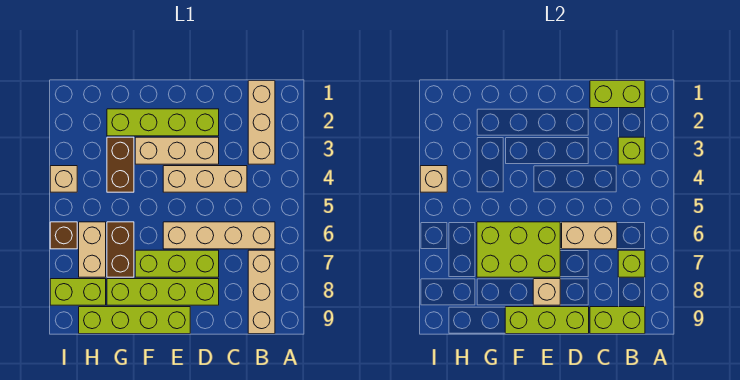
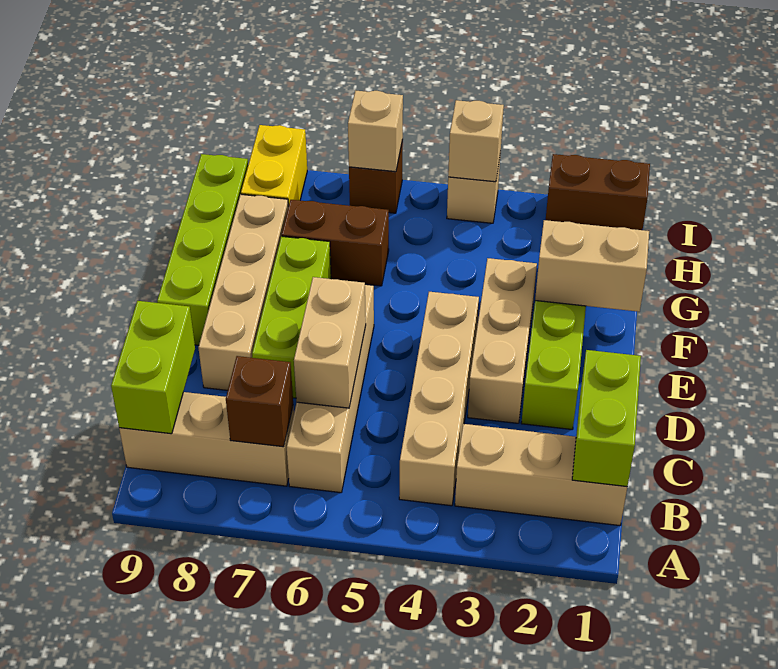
lime 1x1 brick [618,137,645,164] -> none
lime 1x1 brick [618,250,645,277] -> brown 1x1 brick [226,356,293,447]
tan 1x3 brick [163,166,247,192] -> tan 1x4 brick [399,292,479,506]
lime 1x4 brick [107,279,219,305] -> tan 1x4 brick [199,194,288,390]
lime 1x3 brick [505,307,589,334] -> none
lime 2x3 brick [477,222,560,277] -> none
tan 1x1 brick [533,279,560,305] -> tan 1x1 brick moved to [348,91,403,172]
brown 1x2 brick [107,137,134,192] -> brown 1x2 brick moved to [546,154,650,230]
tan 1x2 brick [79,222,106,277] -> tan 1x2 brick moved to [535,220,649,312]
lime 1x2 brick [50,279,106,305] -> yellow 1x2 brick [241,125,307,207]

